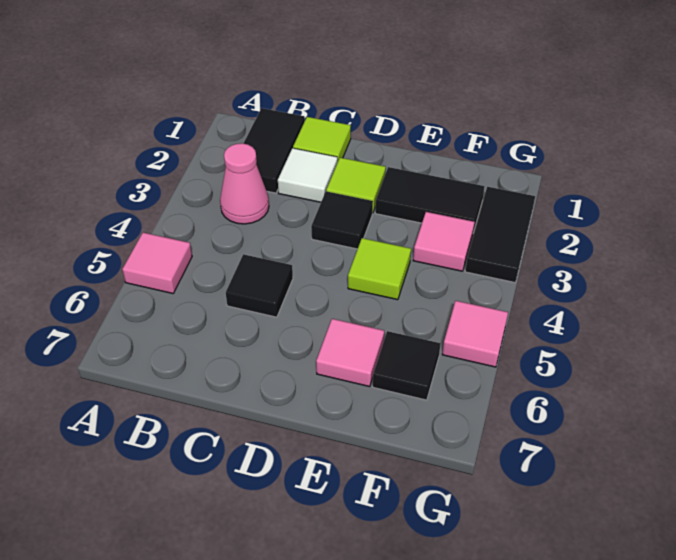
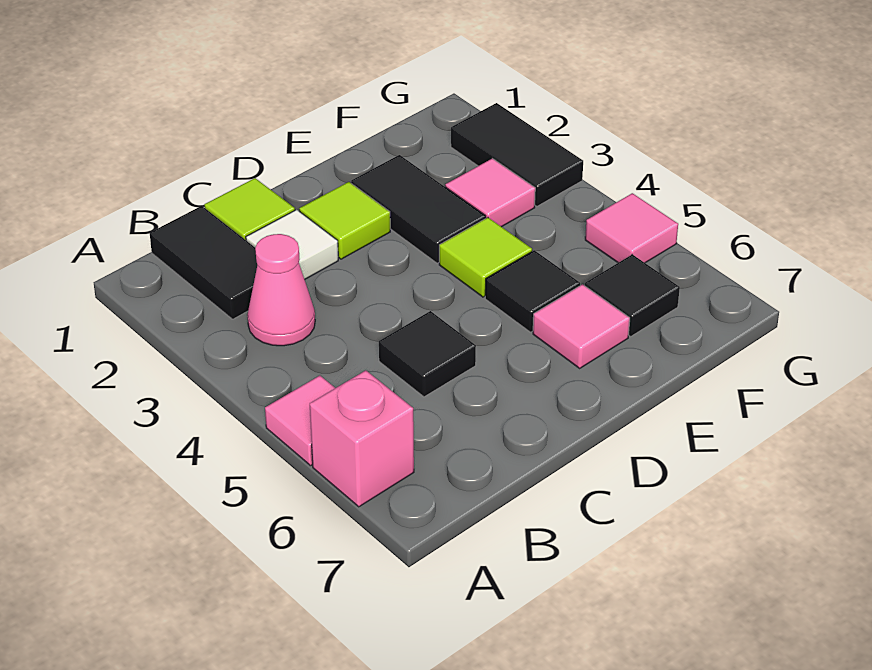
none -> pink 1x1 brick [310,370,414,507]
black 1x1 tile [311,191,373,249] -> black 1x1 tile moved to [485,250,580,332]
black 1x2 tile [375,167,485,231] -> black 1x2 tile turned to [351,155,486,263]

